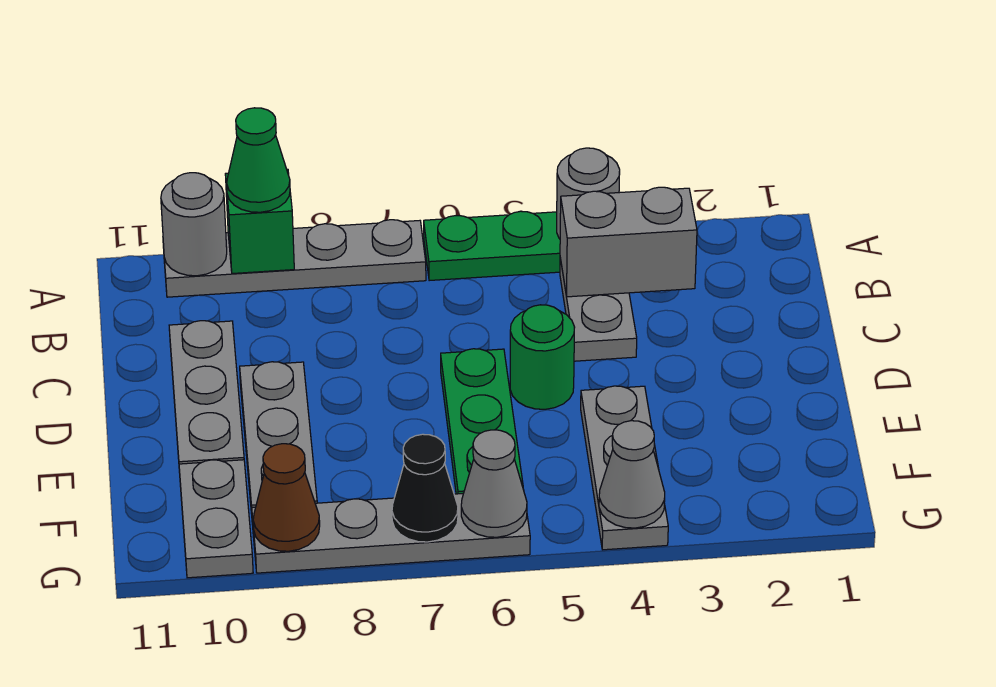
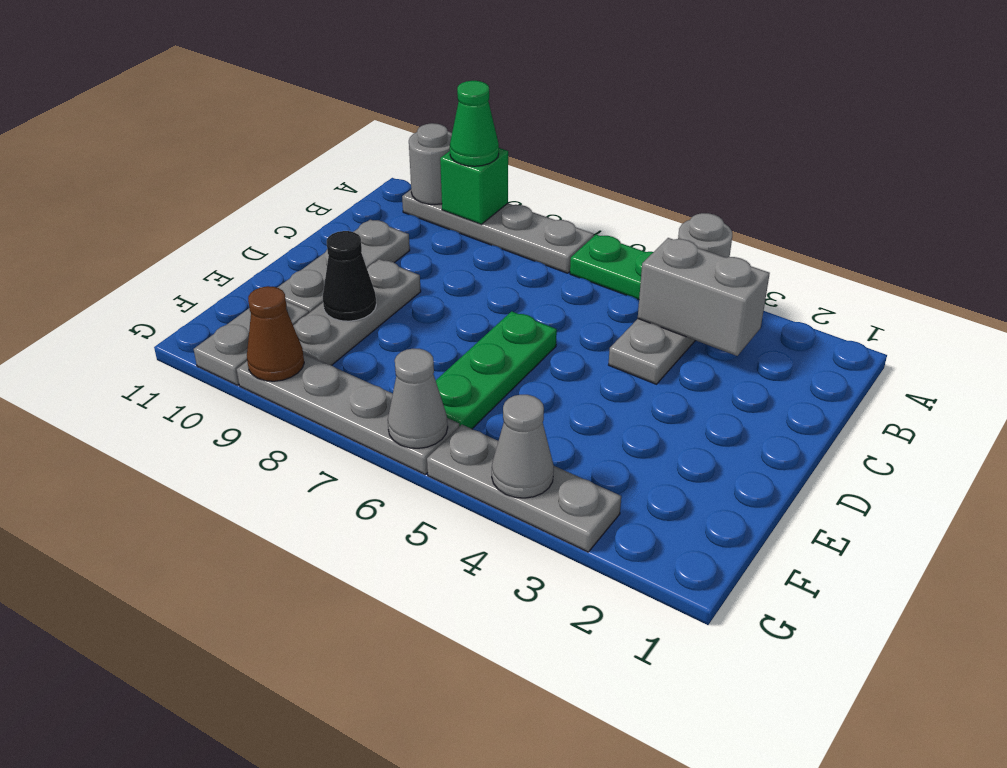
green 1x1 round brick [510,305,575,409] -> none
grey 1x3 plate [581,386,668,550] -> grey 1x3 plate turned to [427,425,621,552]
black 1x1 cone [392,434,458,542] -> black 1x1 cone moved to [323,231,376,321]

